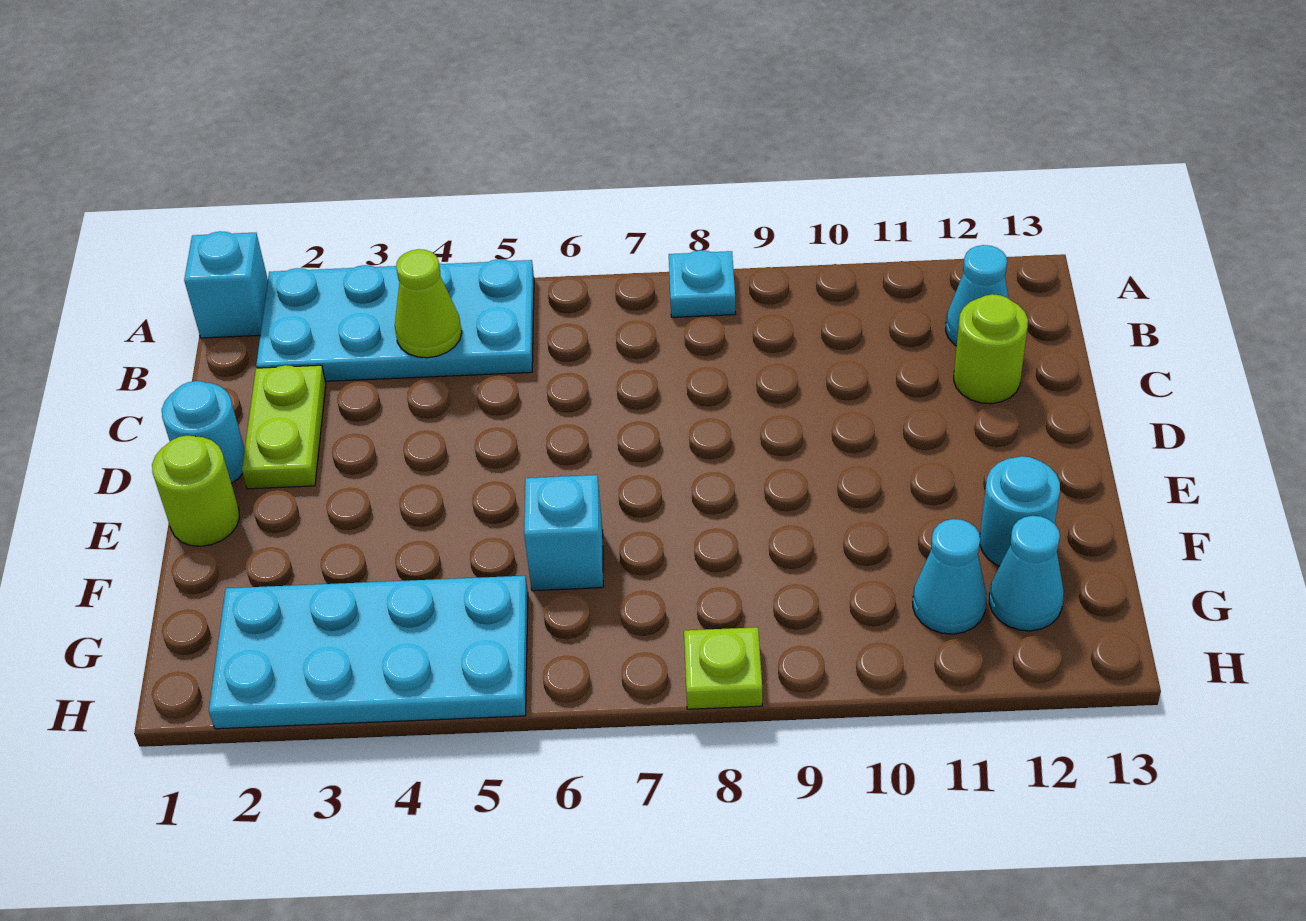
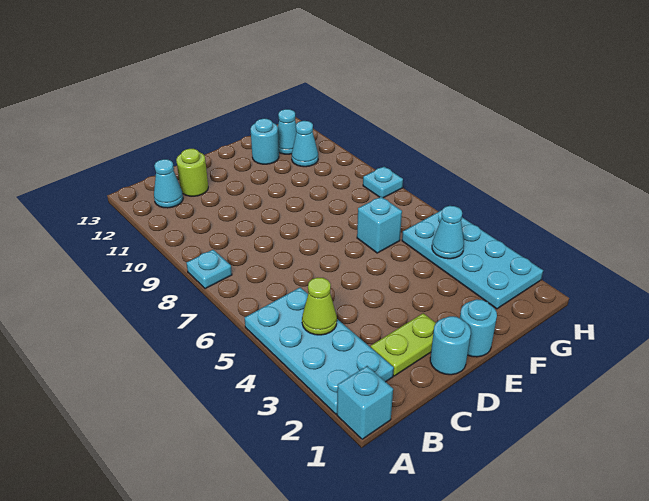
lime 1x1 round brick [152,435,240,546] -> cyan 1x1 round brick [460,299,497,357]
none -> cyan 1x1 cone [432,206,464,259]
lime 1x1 plate [684,627,762,709] -> cyan 1x1 plate [363,167,403,198]

